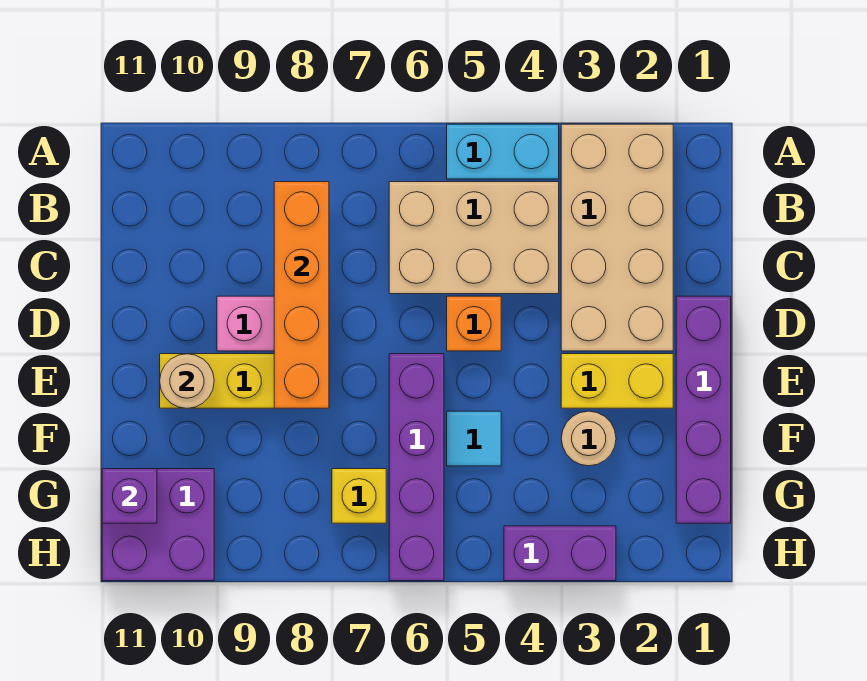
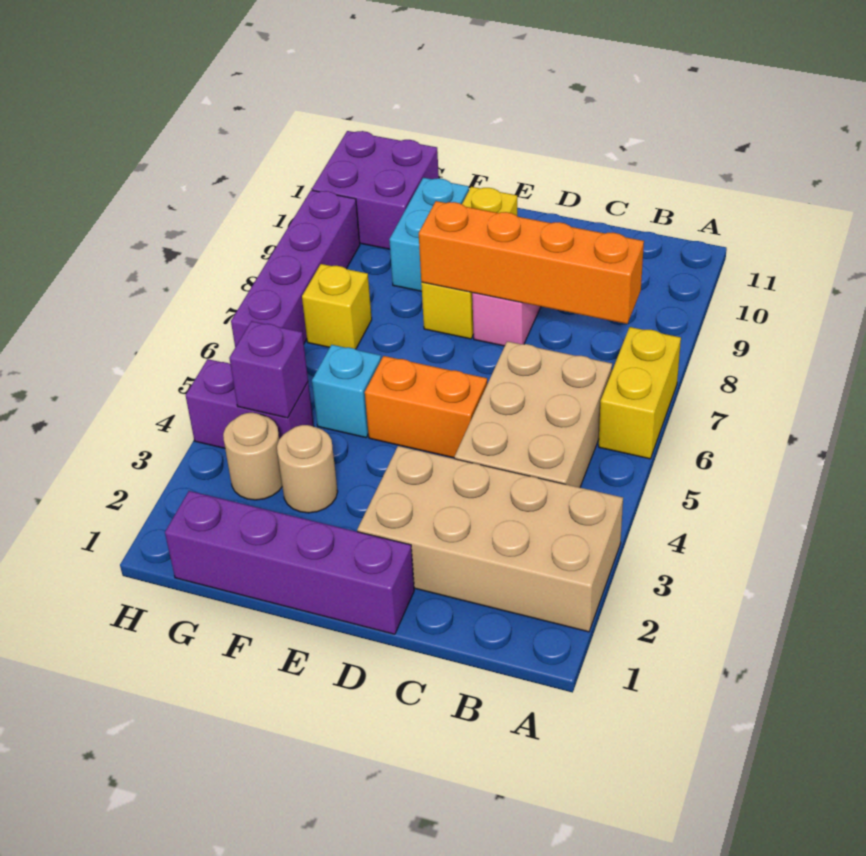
cyan 1x2 brick [447,124,559,179] -> cyan 1x2 brick moved to [389,178,469,291]
orange 1x1 brick [447,296,501,351] -> orange 1x2 brick [365,356,487,458]
yellow 1x2 brick [561,354,673,408] -> yellow 1x2 brick moved to [599,327,681,459]
purple 1x4 brick [389,354,444,581] -> purple 1x4 brick turned to [231,190,360,347]
tan 1x1 round brick [160,354,214,408] -> tan 1x1 round brick moved to [223,413,282,500]
cyan 1x1 tile [447,411,501,466] -> cyan 1x1 brick [312,345,381,438]
purple 1x1 brick [102,469,157,523] -> purple 1x1 brick moved to [229,321,308,418]
purple 1x2 brick [504,526,616,581] -> purple 1x2 brick turned to [186,359,314,448]

